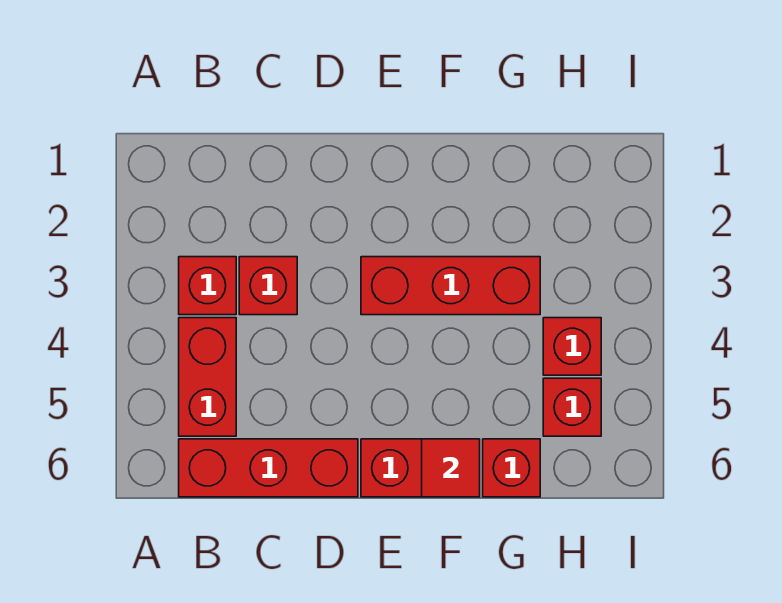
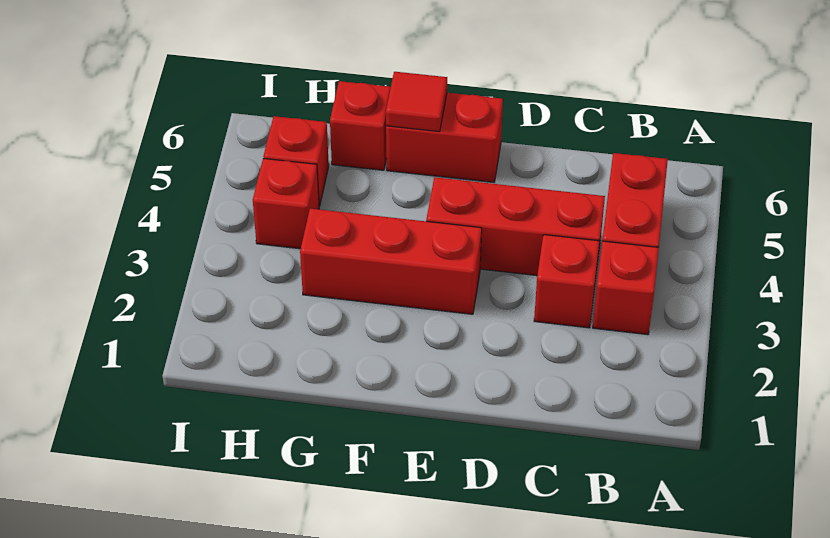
red 1x3 brick [179,439,358,497] -> red 1x3 brick moved to [426,177,605,276]

